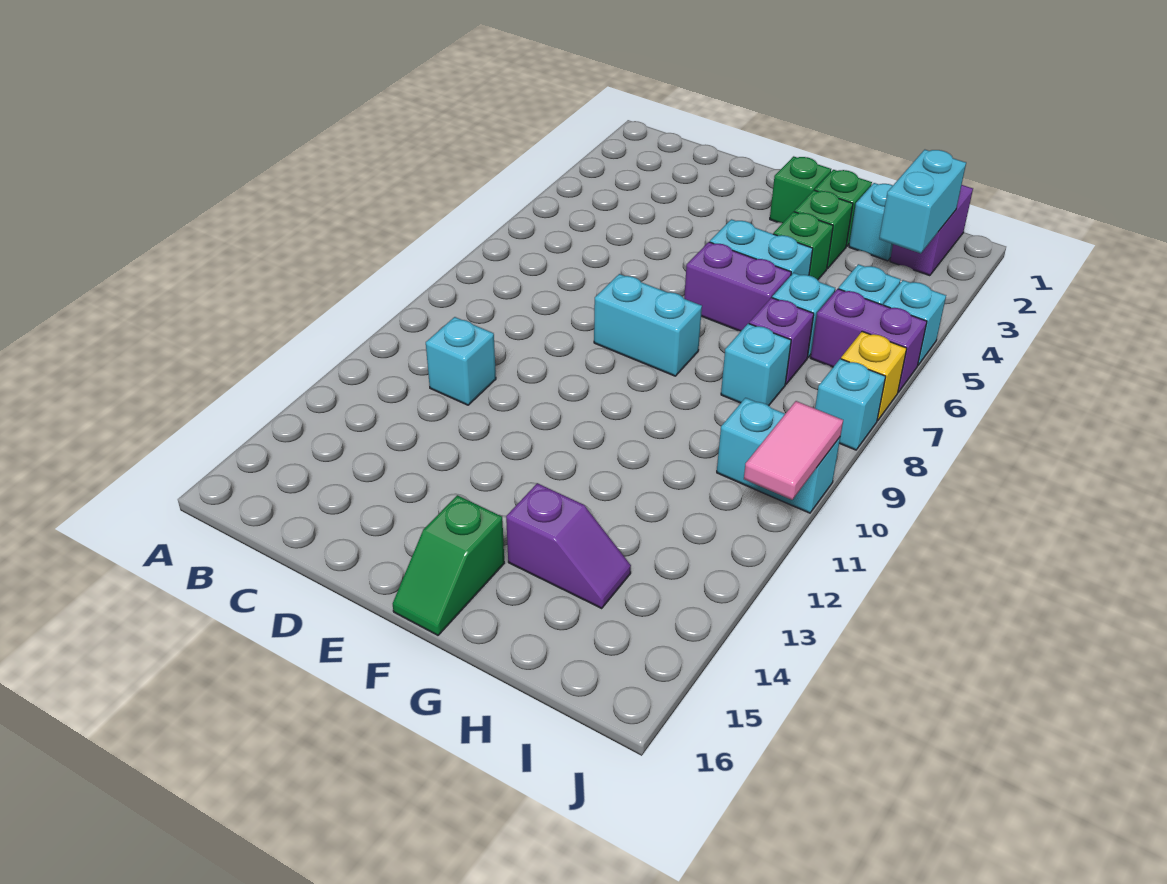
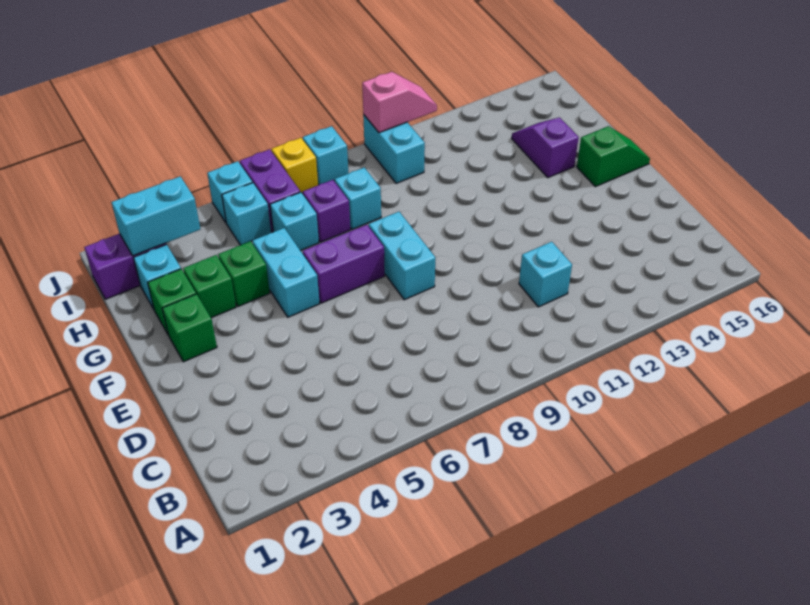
purple 1x2 brick [684,242,791,331] -> purple 1x2 brick turned to [302,225,385,303]
pink 1x2 tile [744,401,843,500] -> pink 1x2 slope [362,72,437,133]

